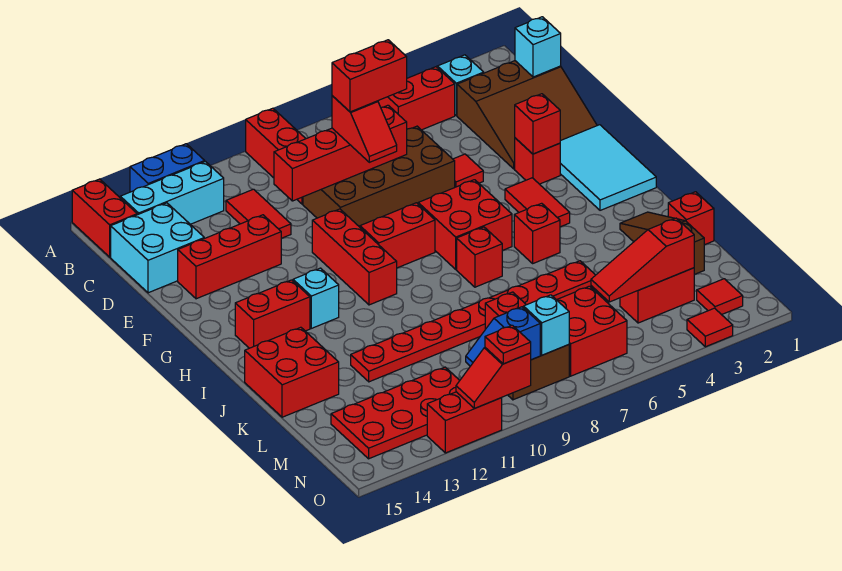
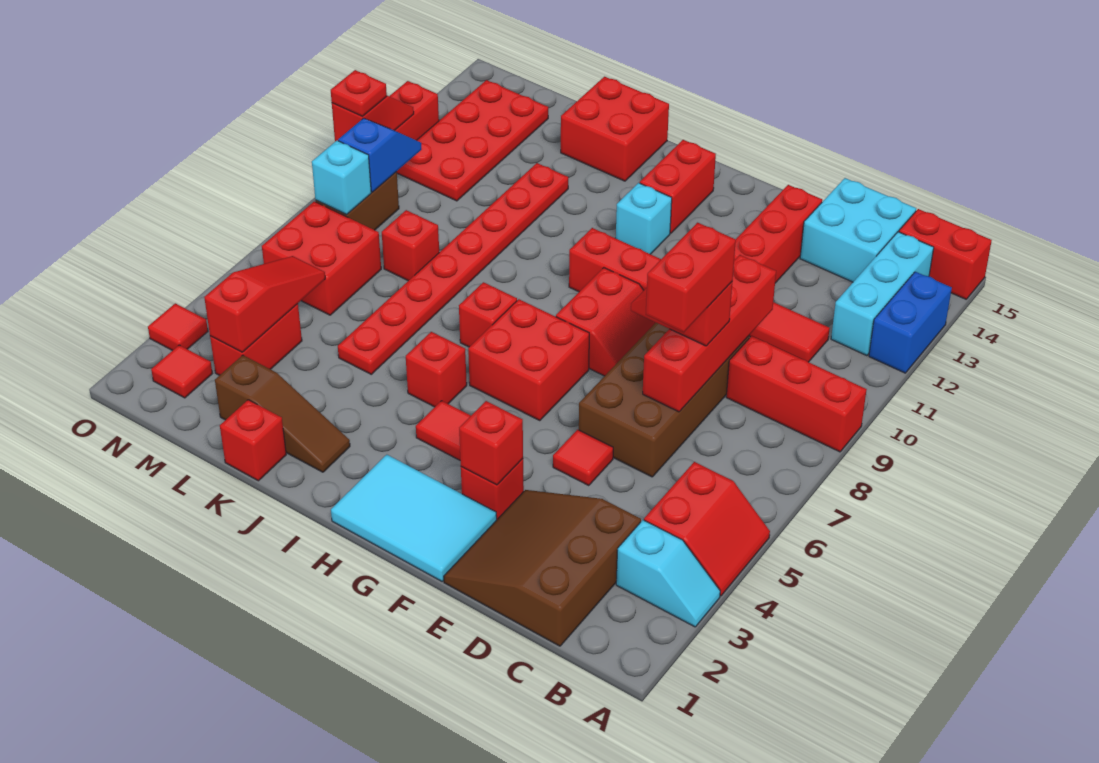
cyan 1x1 brick [515,17,561,77] -> none

